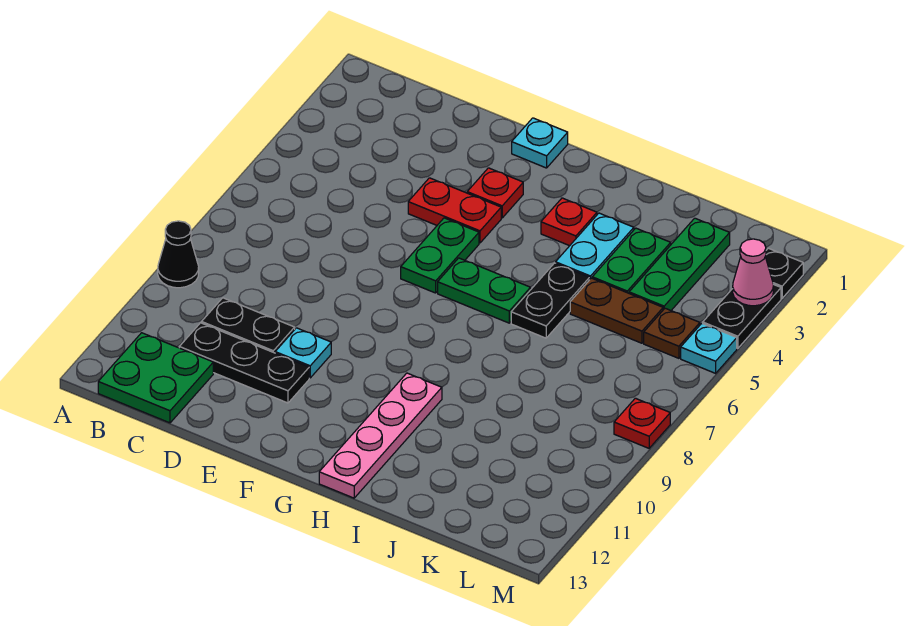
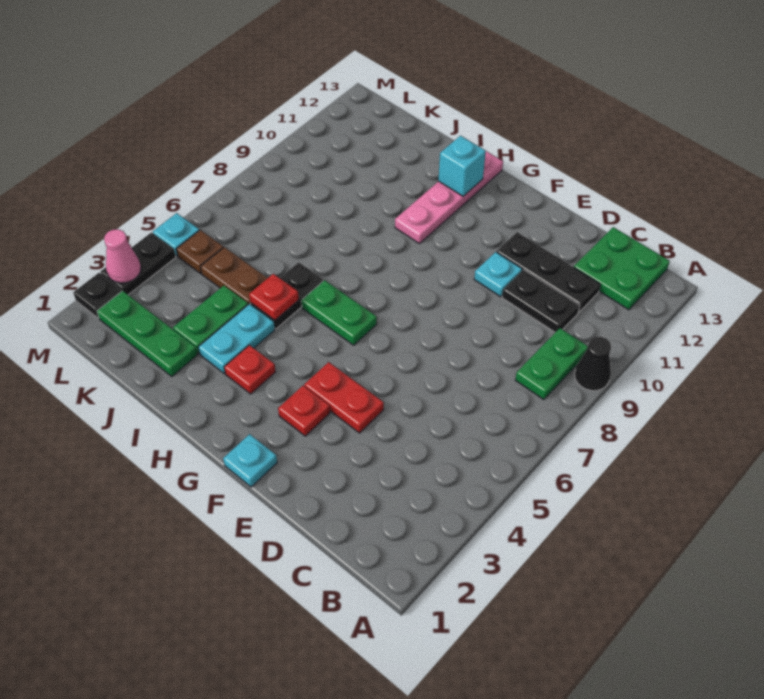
green 1x2 plate [401,218,479,293] -> green 1x2 plate moved to [515,328,588,400]
none -> cyan 1x1 brick [438,136,486,196]
green 1x3 plate [629,218,730,310] -> green 1x3 plate turned to [97,291,197,376]
red 1x1 plate [614,398,670,448] -> red 1x1 plate moved to [249,274,299,320]

